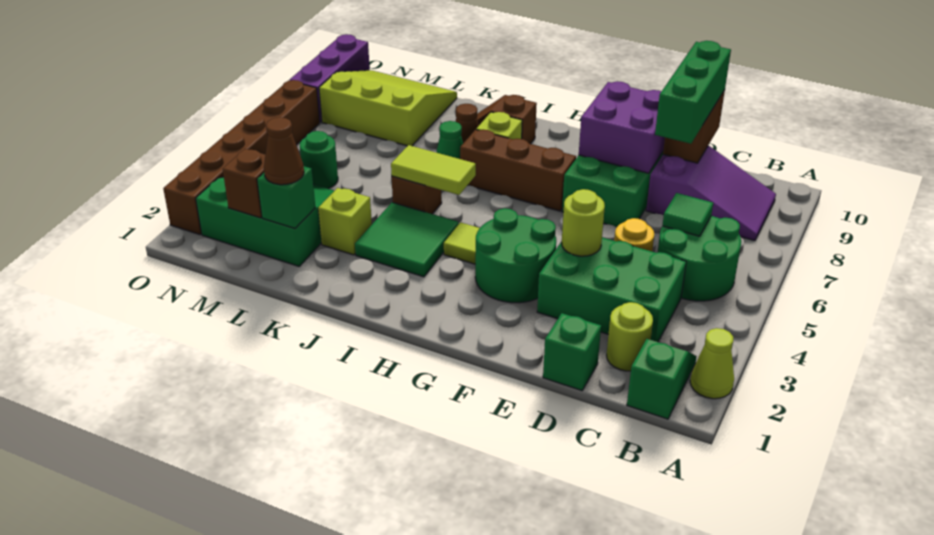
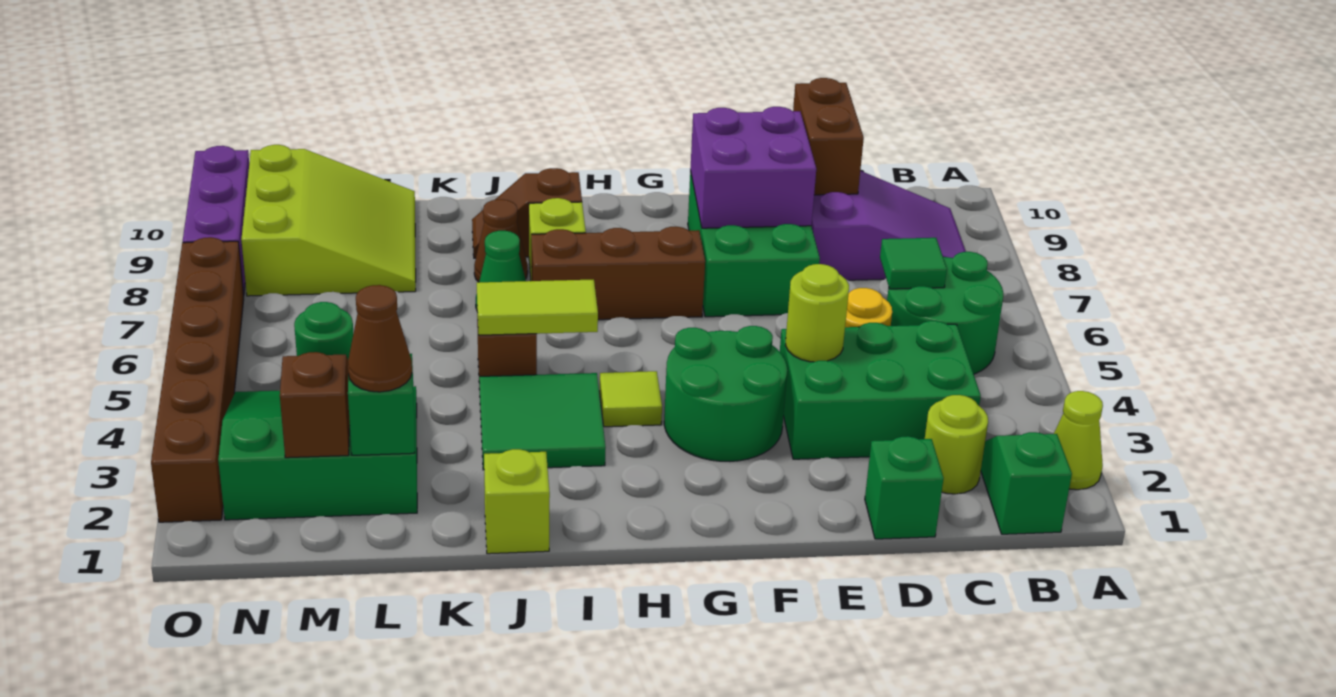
green 1x3 brick [655,41,731,144] -> none
lime 1x1 brick [318,188,372,255] -> lime 1x1 brick moved to [484,449,550,554]
lime 3x3 slope [319,70,457,146] -> lime 3x3 slope turned to [241,145,416,296]

